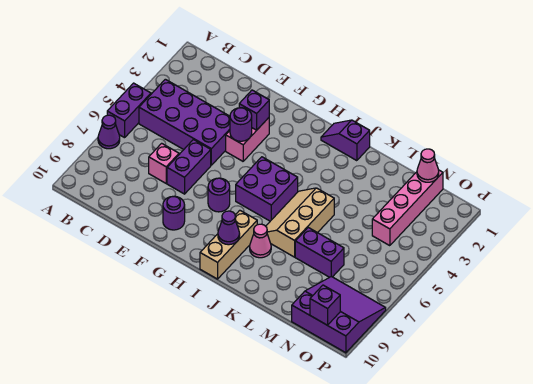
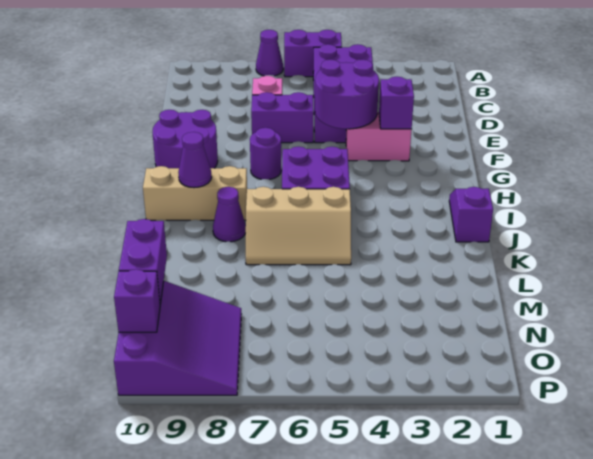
purple 1x1 round brick [230,108,252,141] -> purple 2x2 round brick [315,60,379,129]
purple 1x1 round brick [163,196,185,230] -> purple 2x2 round brick [153,110,218,168]
tan 2x3 slope [266,188,334,257] -> tan 2x3 slope turned to [246,187,351,265]
pink 1x1 cone [250,224,271,258] -> purple 1x1 cone [213,187,246,242]
purple 1x2 brick [295,228,344,277] -> purple 1x2 brick moved to [119,219,167,304]
pink 1x4 brick [372,170,443,246] -> none
pink 1x1 cone [417,149,439,182] -> none

